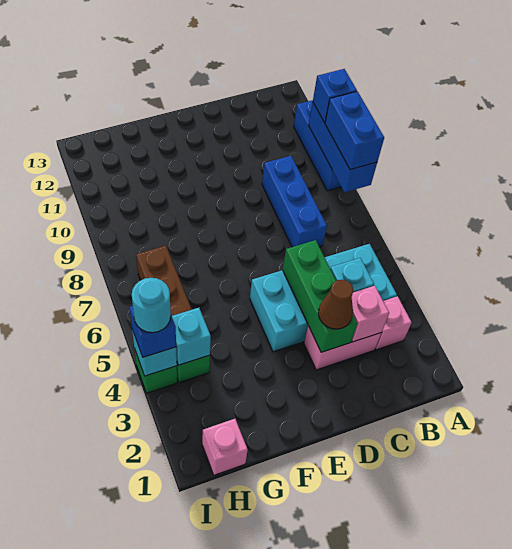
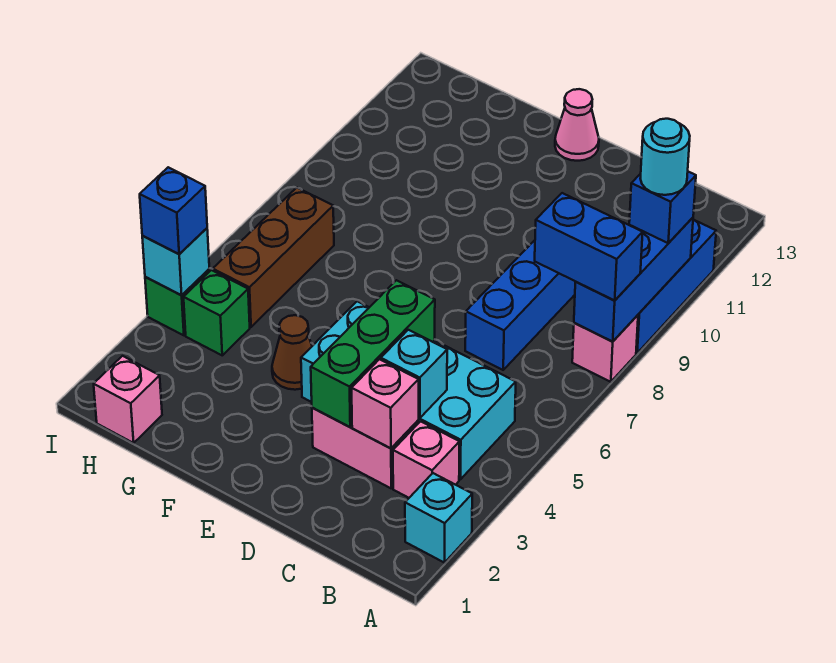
none -> pink 1x1 brick [572,315,638,382]
blue 1x2 brick [325,91,384,170] -> blue 1x2 brick turned to [535,193,643,301]
brown 1x1 cone [318,280,353,329] -> brown 1x1 cone moved to [272,315,312,390]
none -> pink 1x1 cone [555,89,599,161]
cyan 1x1 brick [172,308,211,365] -> cyan 1x1 brick moved to [405,473,472,563]
cyan 1x1 round brick [132,278,171,333] -> cyan 1x1 round brick moved to [640,119,690,195]

